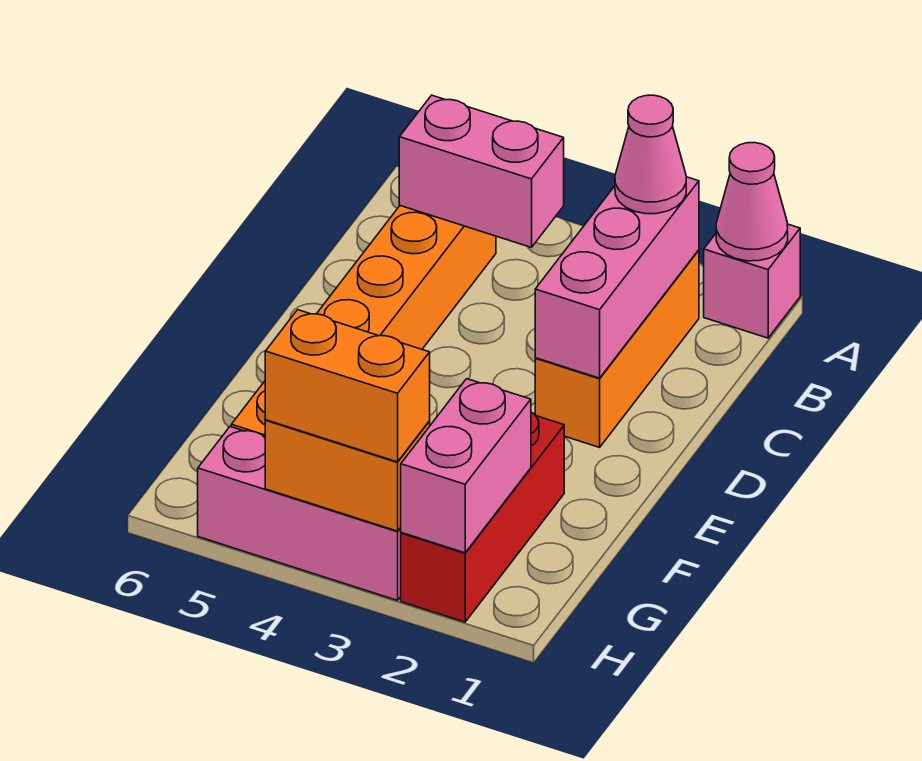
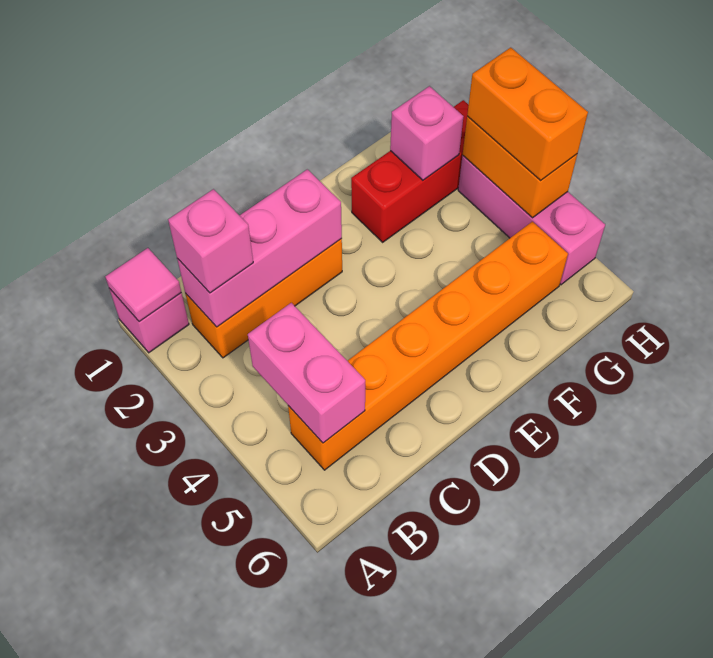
pink 1x1 cone [716,143,788,261] -> pink 1x1 tile [105,248,181,322]
pink 1x1 cone [615,95,686,214] -> pink 1x1 brick [168,189,253,293]
pink 1x2 brick [401,379,531,553] -> pink 1x1 brick [390,86,463,180]

